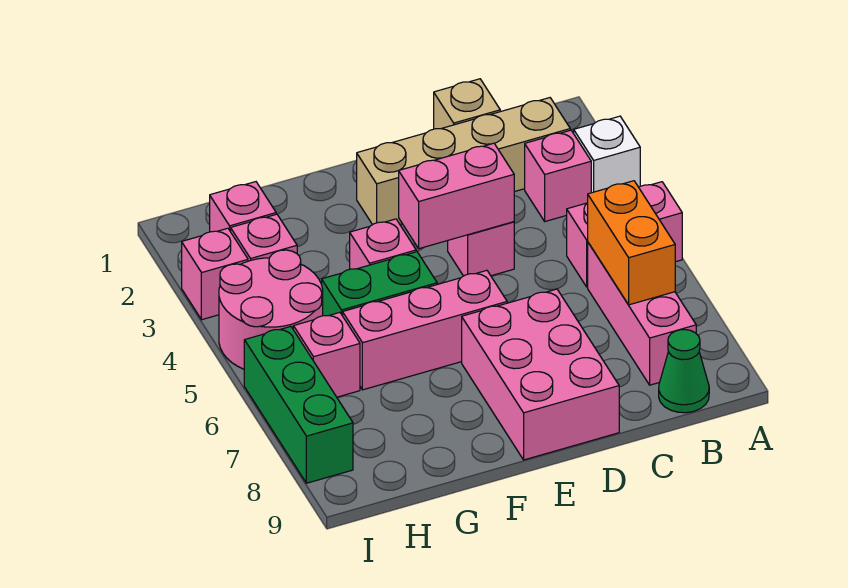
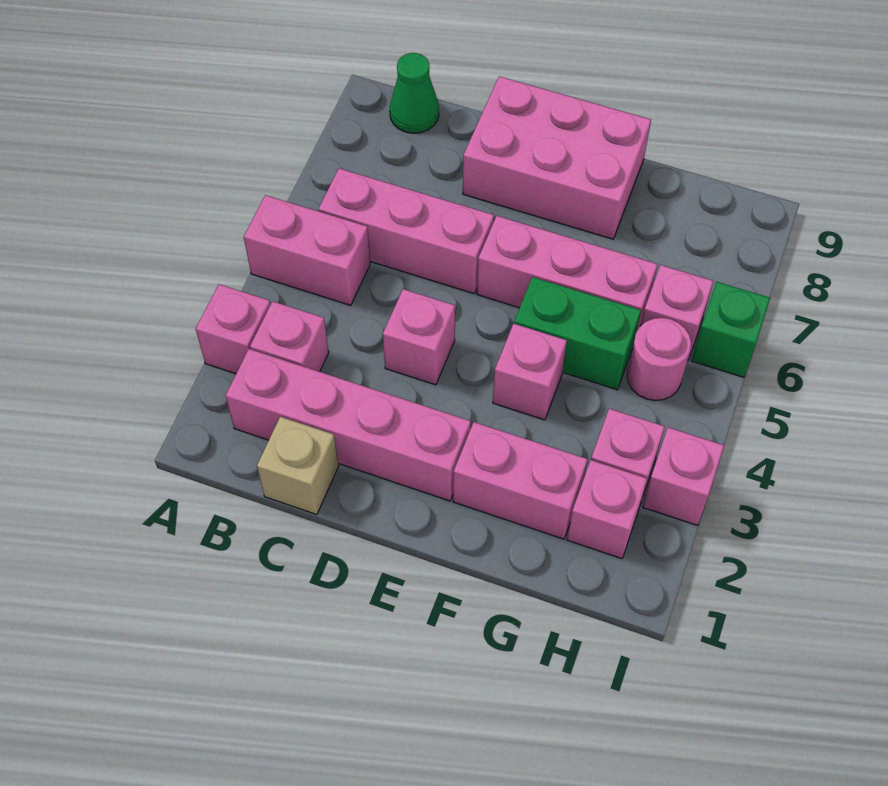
white 1x1 brick [574,116,640,193] -> pink 1x1 brick [196,284,271,374]
tan 1x4 brick [357,98,570,225] -> pink 1x4 brick [226,349,471,501]
pink 1x3 brick [588,243,696,385] -> pink 1x3 brick turned to [318,168,494,294]
orange 1x2 brick [588,181,675,305] -> none
pink 1x2 brick [399,143,514,249] -> pink 1x2 brick moved to [453,422,588,539]
pink 2x3 brick [462,289,619,460] -> pink 2x3 brick turned to [463,76,651,239]
pink 2x2 round brick [219,250,323,369] -> pink 1x1 round brick [627,318,691,400]
green 1x3 brick [244,326,353,483] -> green 1x1 brick [692,282,770,377]

